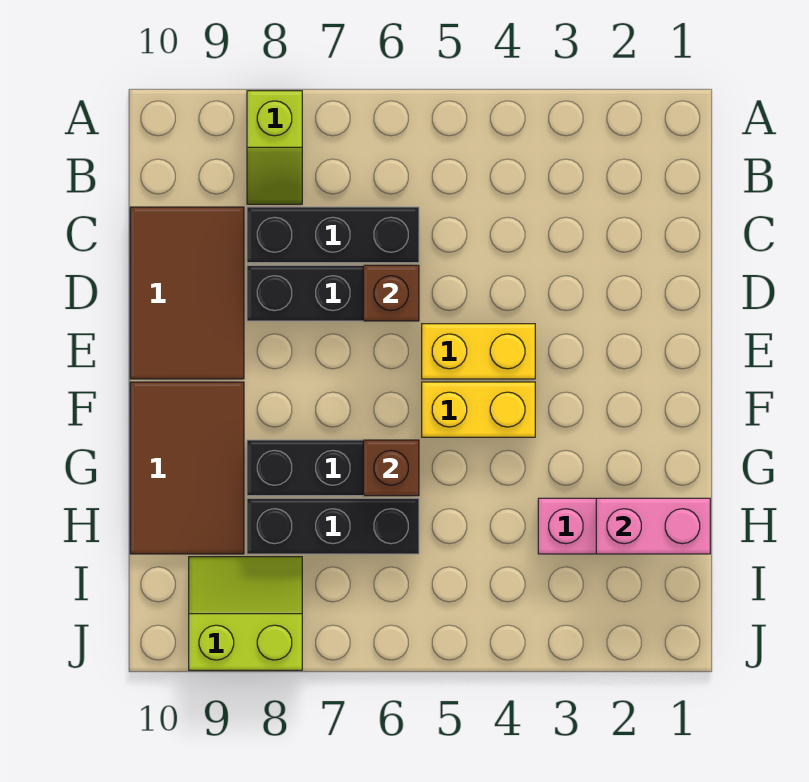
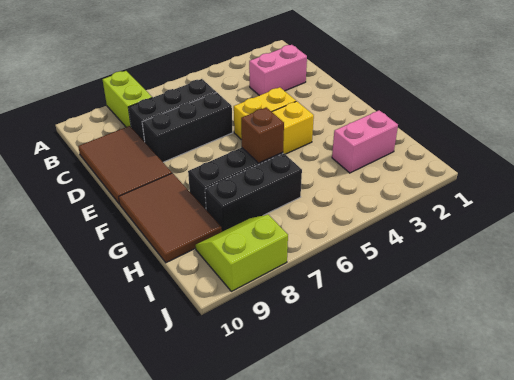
lime 1x2 slope [247,91,302,204] -> lime 1x2 brick [103,71,152,127]
brown 1x1 brick [363,265,419,321] -> none
pink 1x2 brick [596,498,710,554] -> pink 1x2 brick moved to [249,45,307,96]

